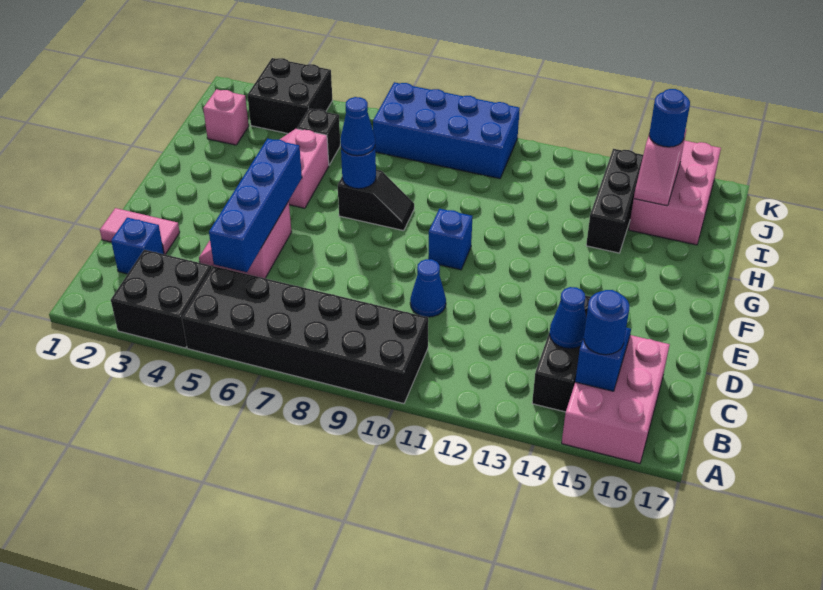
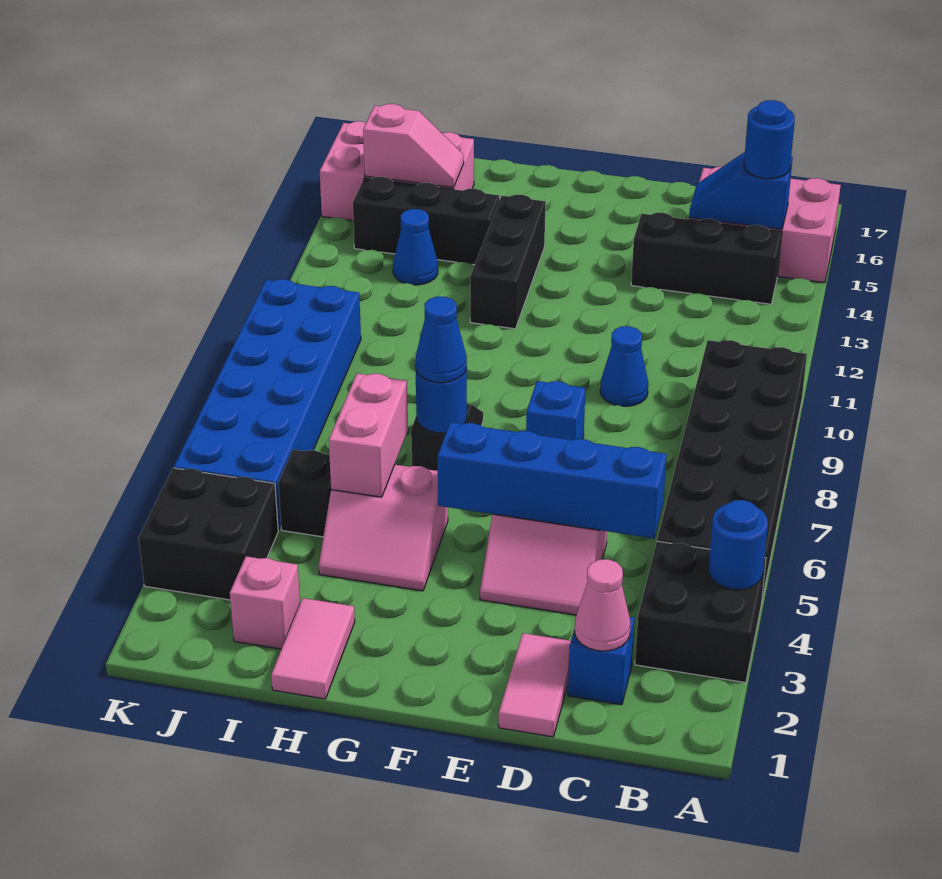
none -> pink 1x1 cone [575,559,630,651]
blue 1x1 cone [549,287,586,349] -> blue 1x1 cone moved to [393,209,438,285]
blue 1x1 brick [428,209,472,270] -> blue 1x1 brick moved to [526,381,585,440]
none -> black 1x3 brick [470,195,546,329]
none -> pink 1x2 tile [271,598,355,699]
none -> pink 1x2 brick [329,373,408,497]
blue 2x4 brick [373,82,520,179] -> blue 2x6 brick [174,279,361,530]
blue 1x1 round brick [649,89,690,147] -> blue 1x1 round brick moved to [709,500,768,590]

